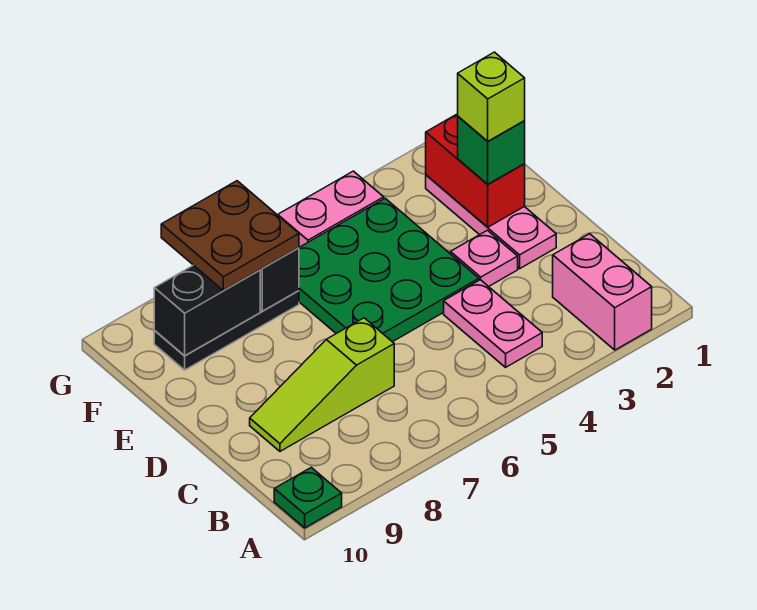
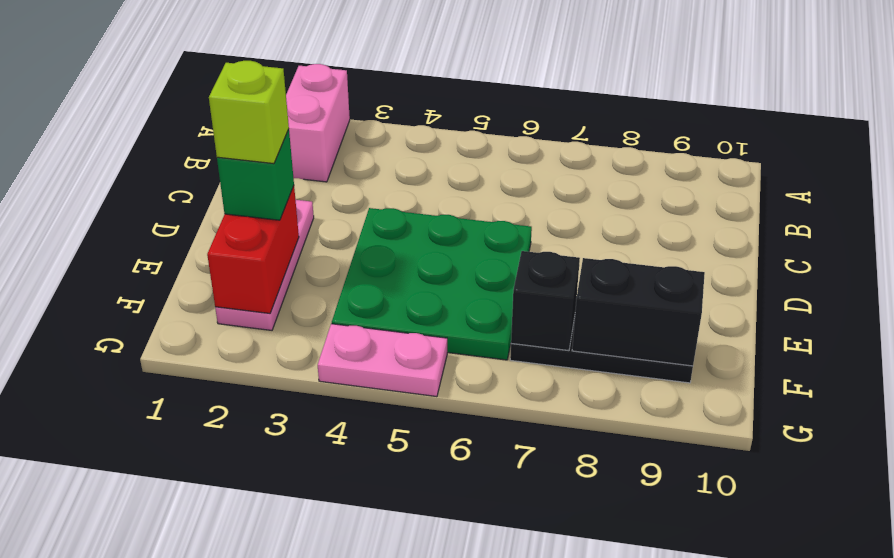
green 1x1 plate [274,467,342,528] -> none
pink 1x2 plate [444,280,542,367] -> none
lime 1x3 slope [250,318,394,451] -> none
pink 1x1 plate [451,230,518,287] -> none
brown 2x2 plate [161,181,299,291] -> none

